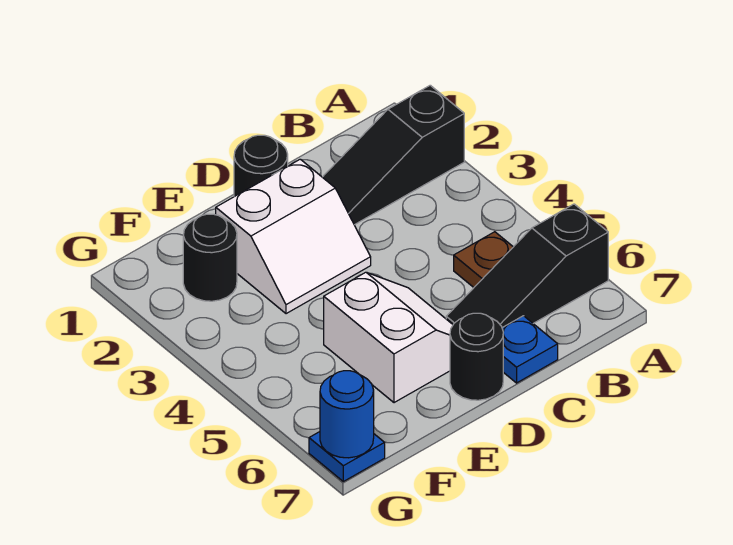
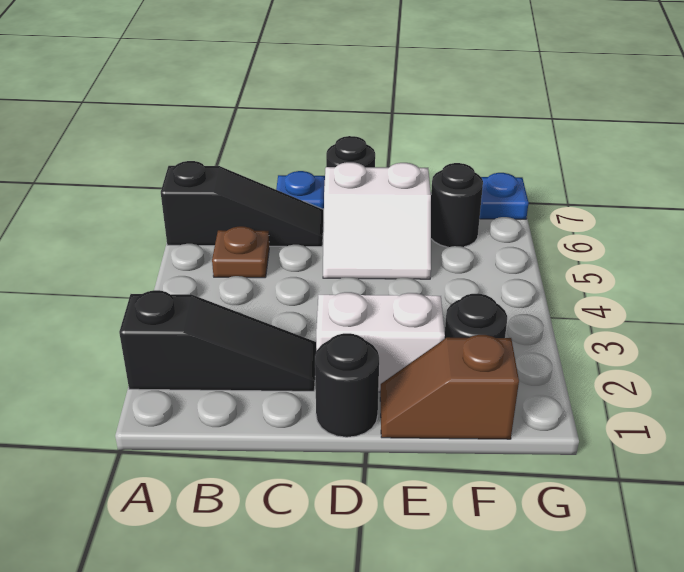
white 2x2 slope [324,272,453,403] -> white 2x2 slope turned to [323,162,431,279]
none -> brown 1x2 slope [380,335,519,439]
none -> black 1x1 round brick [431,163,483,247]
blue 1x1 round brick [320,371,374,458] -> none

